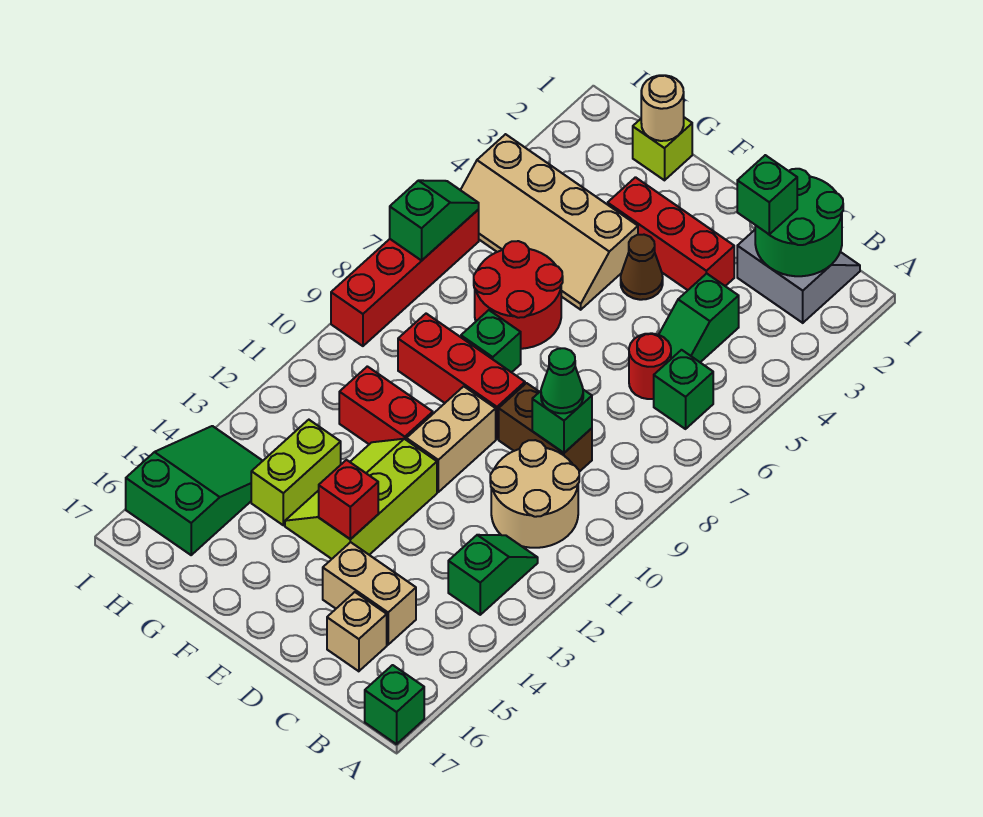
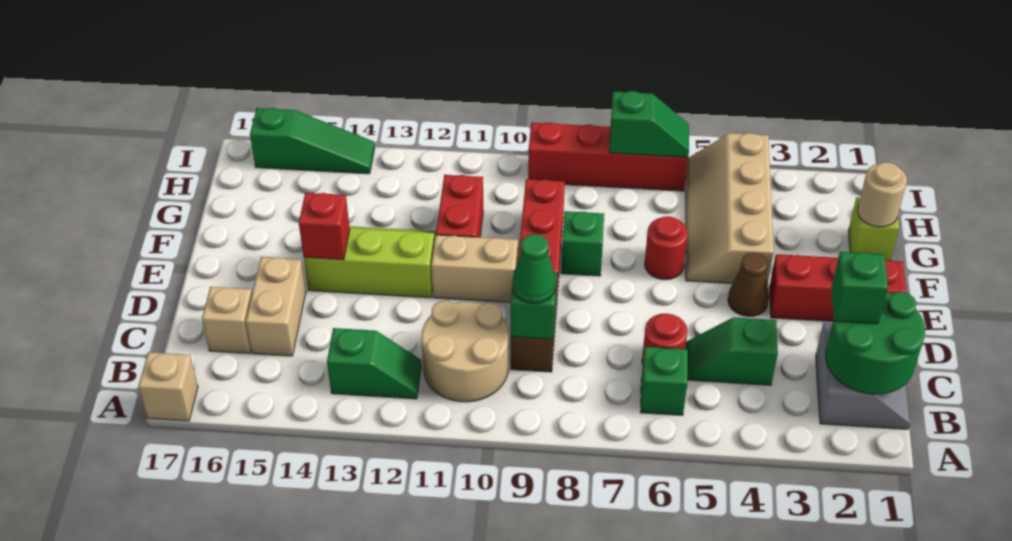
green 1x1 brick [365,665,424,744] -> tan 1x1 brick [138,352,198,421]
red 1x3 brick [608,177,734,290] -> red 1x3 brick turned to [769,254,906,321]
red 2x2 round brick [474,241,563,349] -> red 1x1 round brick [645,216,688,280]
lime 1x2 brick [251,420,341,525] -> none
green 2x3 slope [126,426,262,555] -> green 1x3 slope [250,108,375,174]

